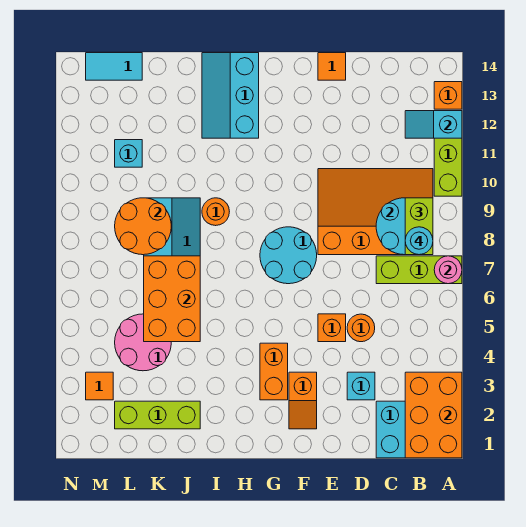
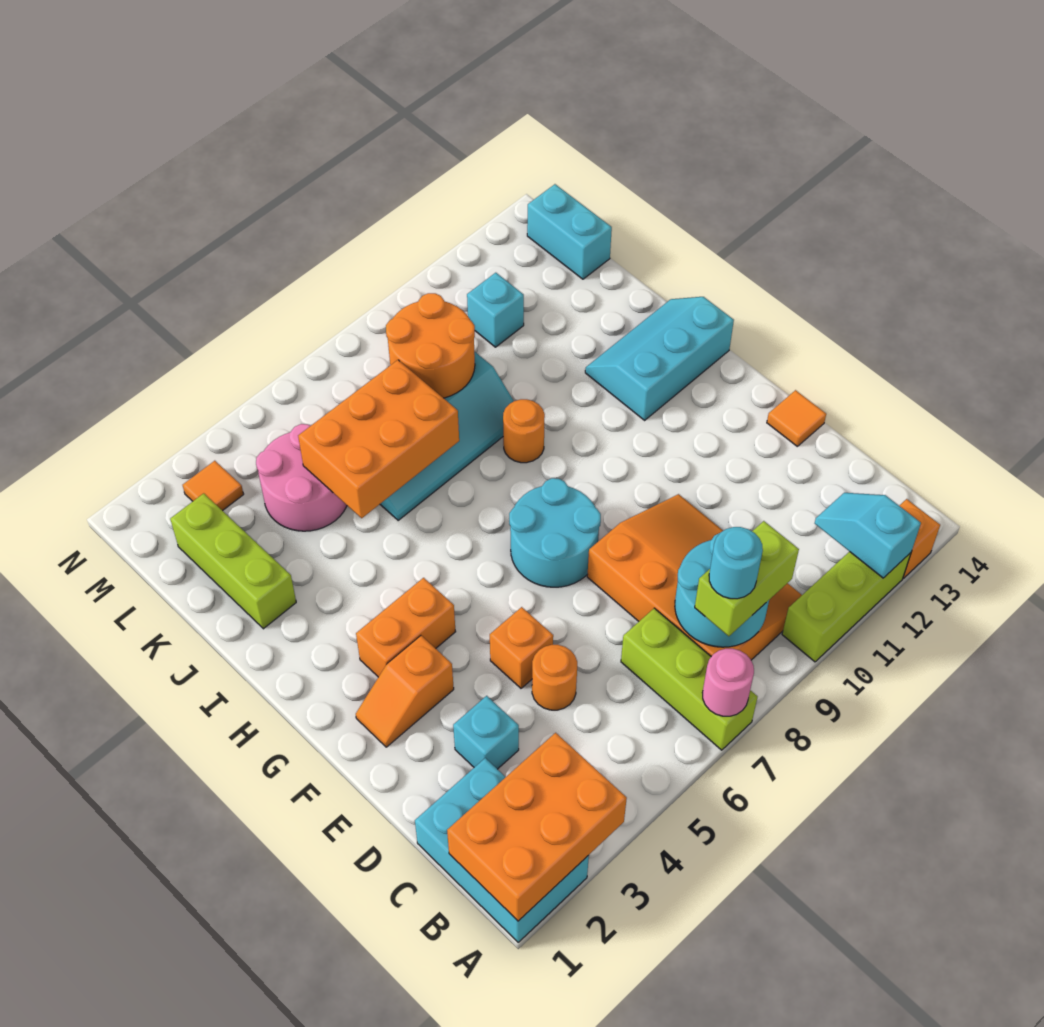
cyan 1x2 tile [86,53,142,80] -> cyan 1x2 brick [527,184,612,279]

